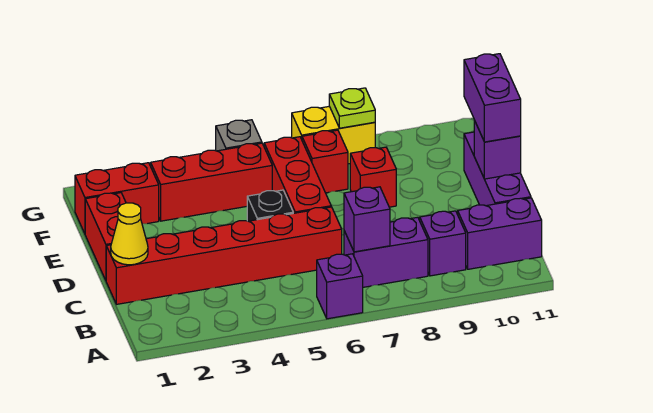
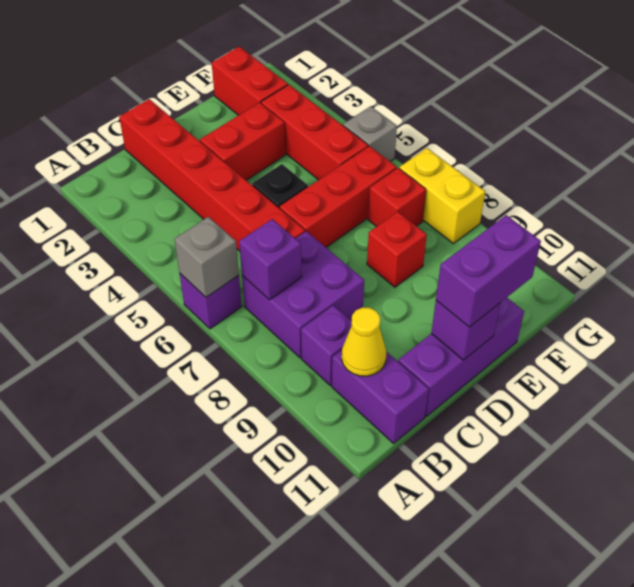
none -> grey 1x1 brick [174,217,239,297]
purple 1x2 brick [344,217,428,287] -> purple 2x2 brick [242,231,364,358]
yellow 1x1 cone [111,203,148,265] -> yellow 1x1 cone moved to [342,307,386,376]
red 1x2 brick [85,193,126,280] -> red 1x2 brick moved to [200,103,285,180]
lime 1x1 plate [329,88,375,128] -> none

